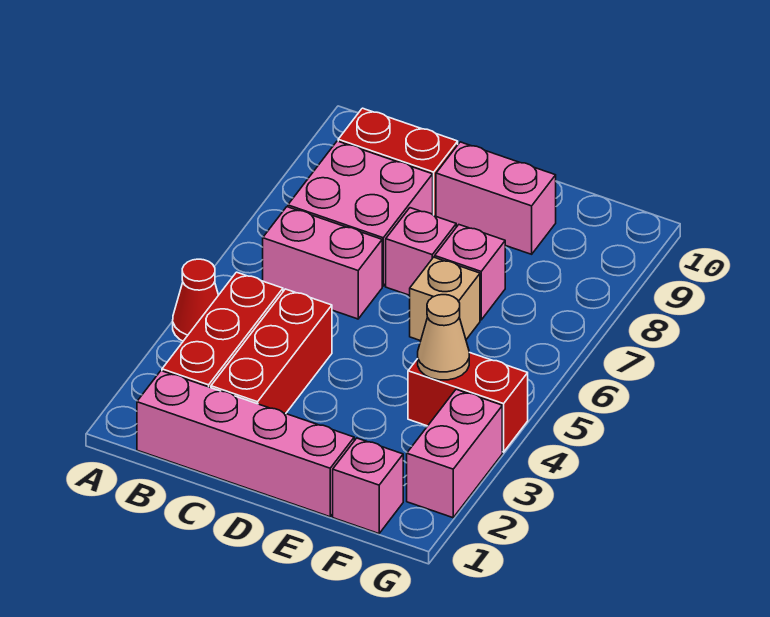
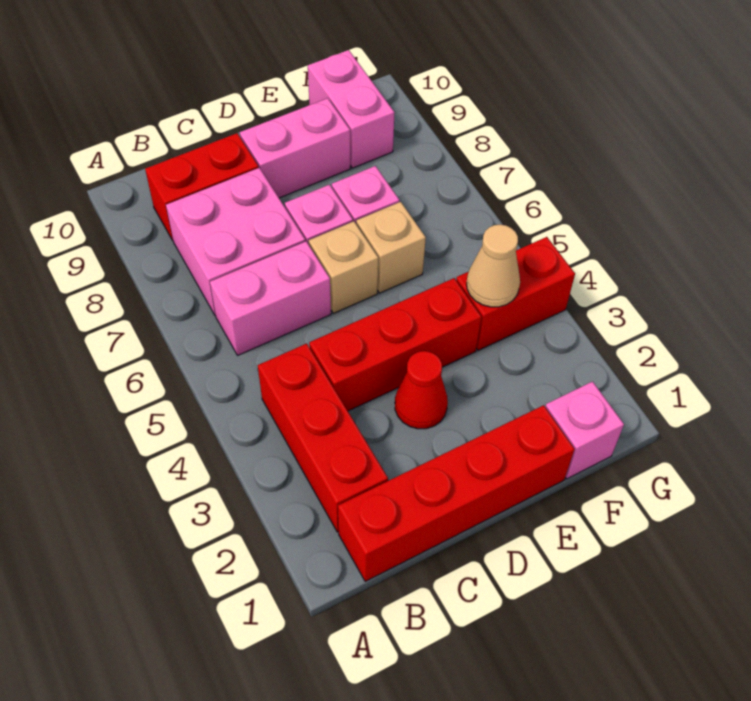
red 1x1 cone [173,259,218,341] -> red 1x1 cone moved to [395,351,448,429]
pink 1x4 brick [137,371,354,517] -> red 1x4 brick [338,405,574,581]
red 1x3 brick [211,289,332,413] -> red 1x3 brick turned to [309,278,481,411]
none -> tan 1x1 brick [309,221,378,313]
pink 1x2 brick [407,389,502,518] -> pink 1x2 brick moved to [308,50,395,168]

